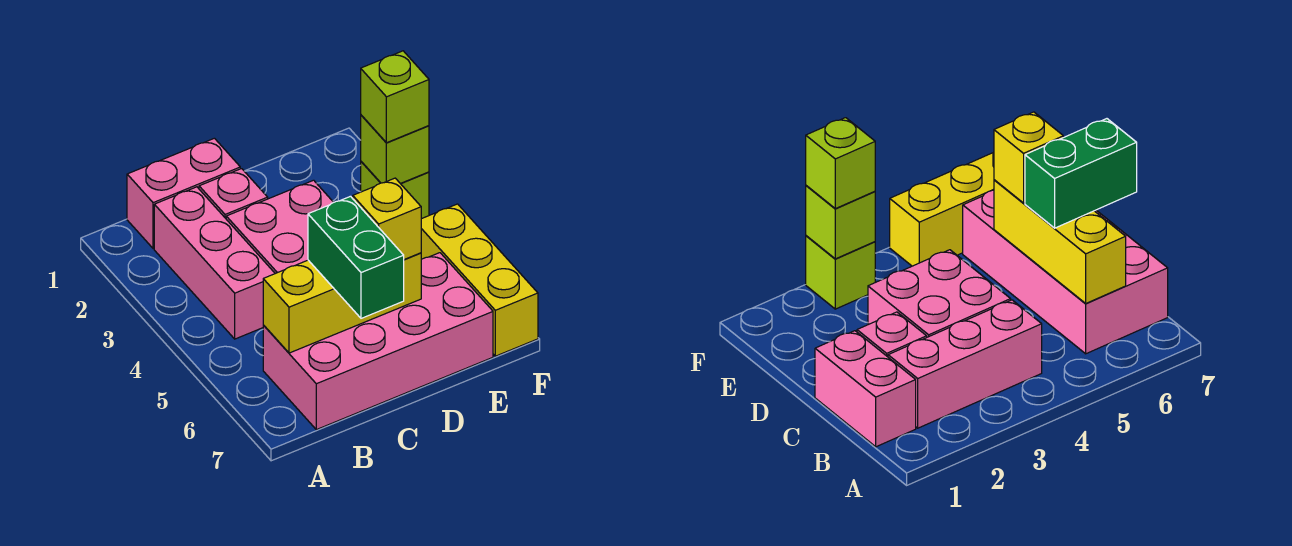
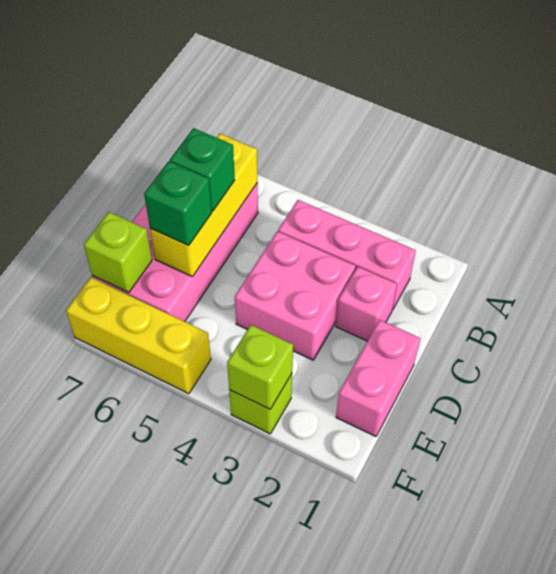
pink 1x2 brick [127,138,240,249] -> pink 1x2 brick moved to [336,320,420,437]
green 1x2 brick [308,196,404,318] -> green 1x1 brick [170,128,235,211]
yellow 1x1 brick [353,178,421,260] -> green 1x1 brick [144,161,212,245]
lime 1x1 brick [361,51,429,143] -> lime 1x1 brick moved to [84,212,152,293]

